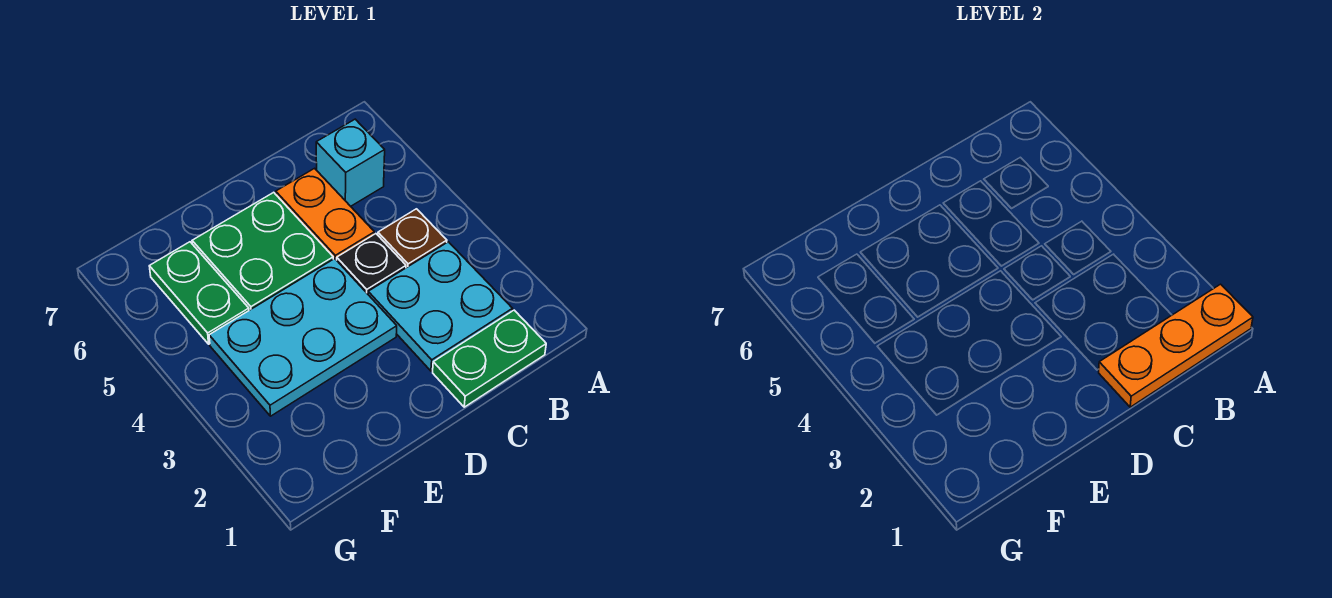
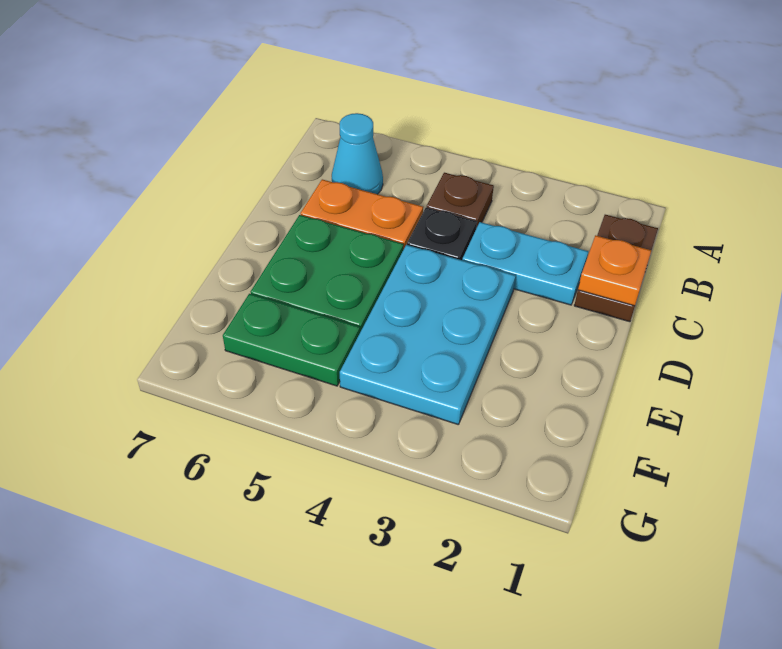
orange 1x3 plate [1099,284,1253,407] -> orange 1x1 plate [578,235,651,306]
green 1x2 plate [433,310,546,407] -> brown 1x2 plate [574,215,658,322]
cyan 2x2 plate [368,242,512,371] -> cyan 1x2 plate [462,222,588,305]
cyan 1x1 brick [316,119,385,206] -> cyan 1x1 cone [332,113,383,194]

